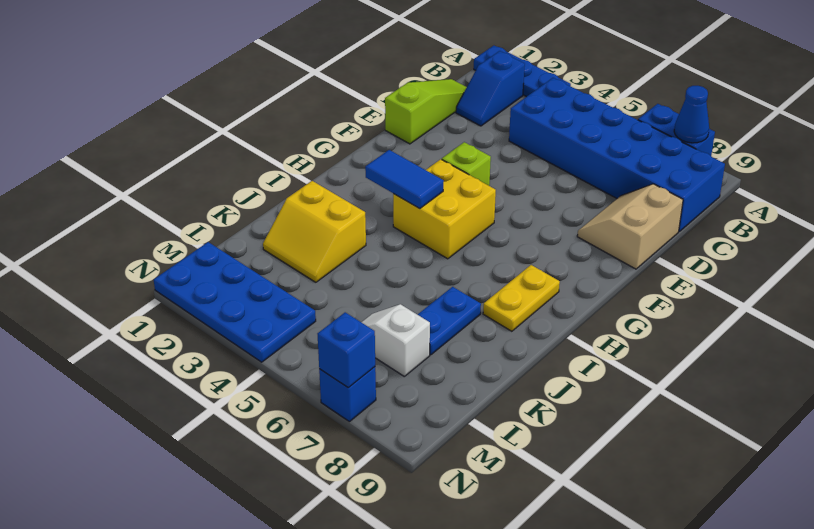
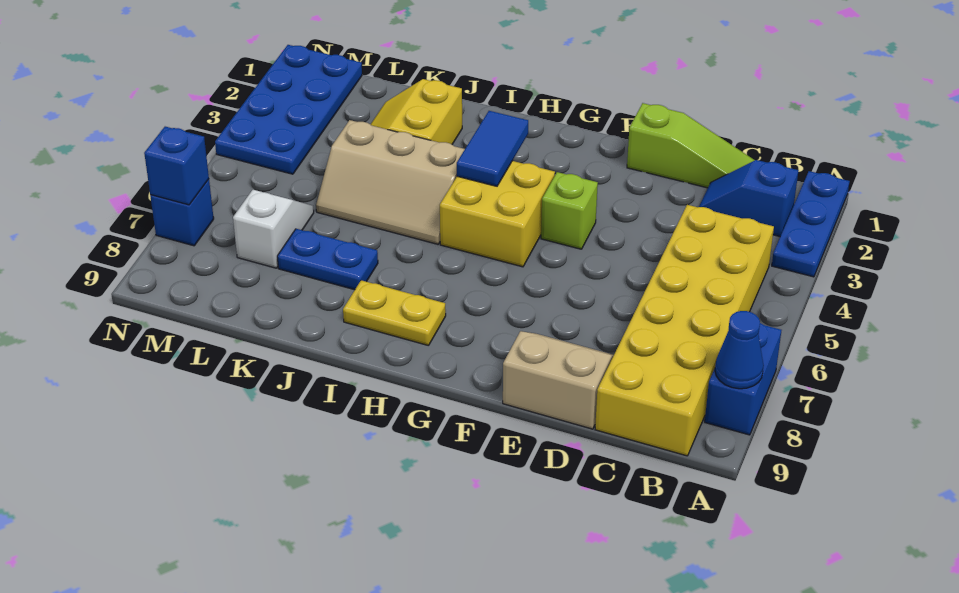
blue 2x6 brick [509,78,725,231] -> yellow 2x6 brick [595,205,774,456]
none -> tan 2x3 slope [316,120,465,244]

